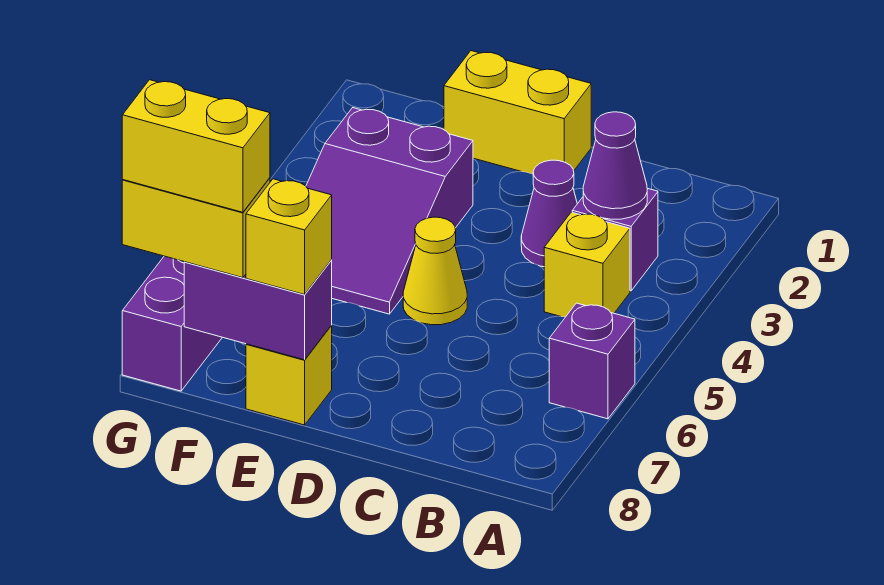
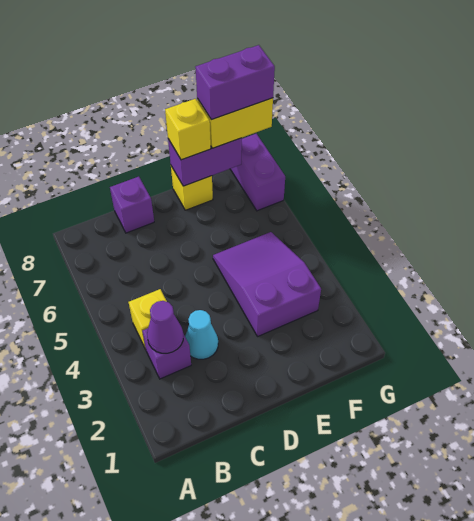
purple 1x1 brick [549,303,635,419] -> purple 1x1 brick moved to [110,177,154,233]
purple 1x1 cone [521,160,577,267] -> cyan 1x1 cone [185,310,218,359]
yellow 1x2 brick [444,51,591,174] -> none
yellow 1x1 cone [403,217,467,325] -> none
yellow 1x2 brick [122,80,270,212] -> purple 1x2 brick [195,45,275,120]

